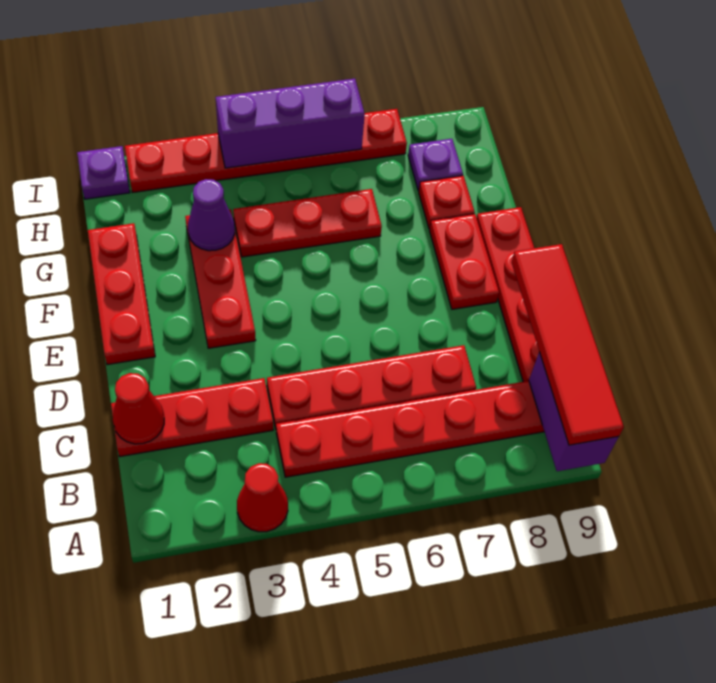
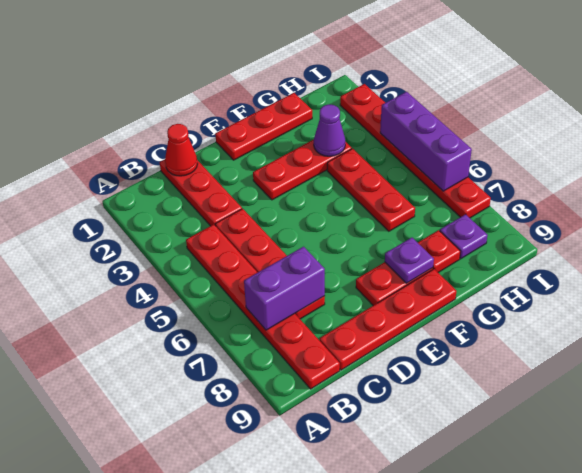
red 1x1 cone [237,463,288,532] -> none
purple 1x2 brick [529,352,619,471] -> purple 1x2 brick moved to [244,247,325,330]
red 1x4 tile [511,244,624,445] -> none
purple 1x1 plate [77,146,130,199] -> purple 1x1 plate moved to [385,238,434,283]

